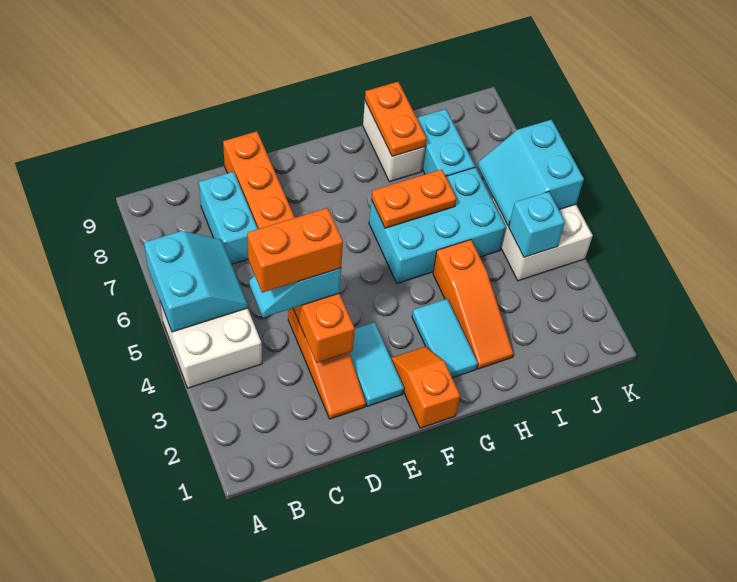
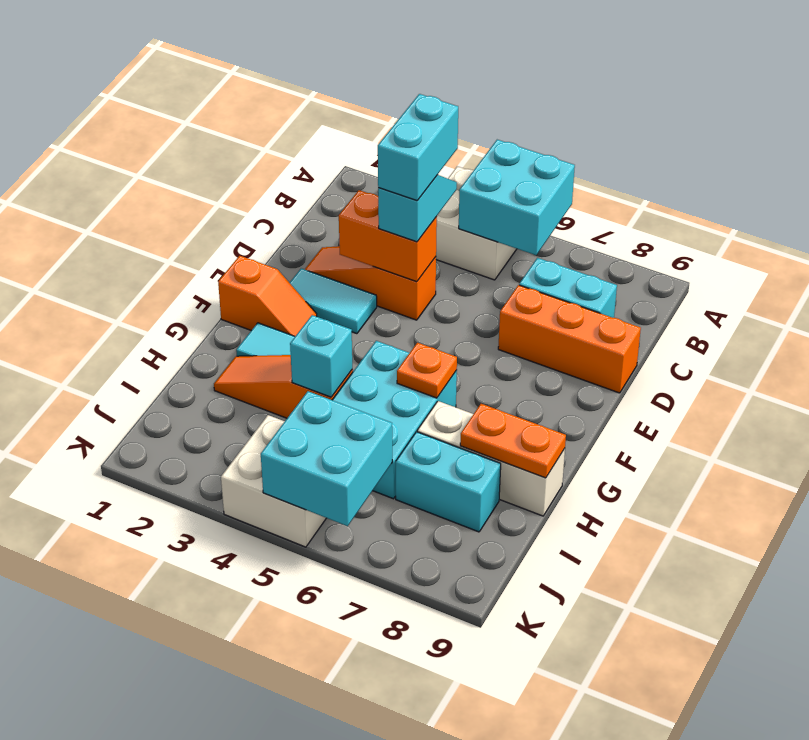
cyan 2x2 slope [144,231,248,332] -> cyan 2x2 brick [459,140,575,255]
orange 1x2 brick [247,208,343,293] -> cyan 1x2 brick [378,94,458,201]
orange 1x2 plate [371,169,456,228] -> orange 1x1 plate [397,343,457,398]
white 1x2 brick [363,101,425,182] -> white 1x3 brick [417,401,565,516]
cyan 1x1 brick [509,192,565,257] -> cyan 1x1 brick moved to [290,315,352,397]
cyan 2x2 slope [478,120,584,226] -> cyan 2x2 brick [261,391,392,526]

